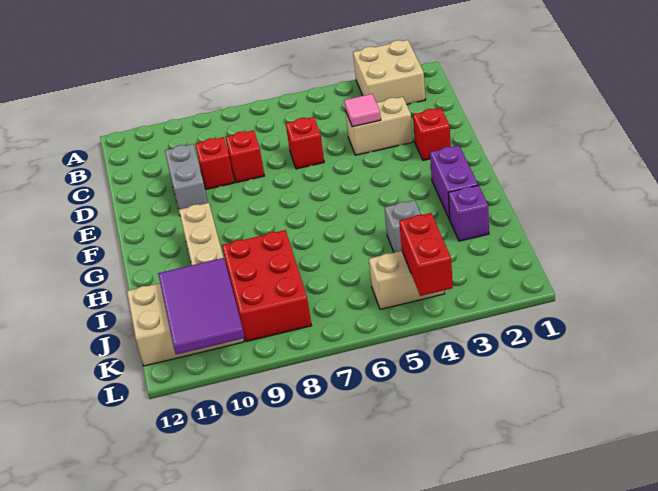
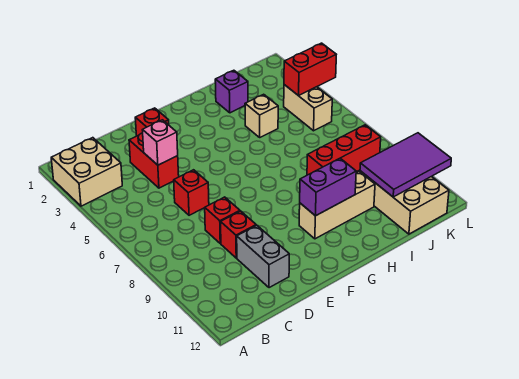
tan 1x2 brick [345,97,413,155] -> red 1x2 brick [129,133,179,188]
pink 1x1 tile [344,94,381,127] -> pink 1x1 brick [143,120,178,165]
grey 1x2 brick [165,144,208,209] -> grey 1x2 brick turned to [237,225,289,288]
purple 1x2 brick [430,146,478,220] -> purple 1x2 brick moved to [300,158,356,216]
grey 1x1 brick [384,200,421,253] -> tan 1x1 brick [245,94,278,137]
red 2x3 brick [222,230,312,342] -> red 1x3 brick [307,125,381,175]

